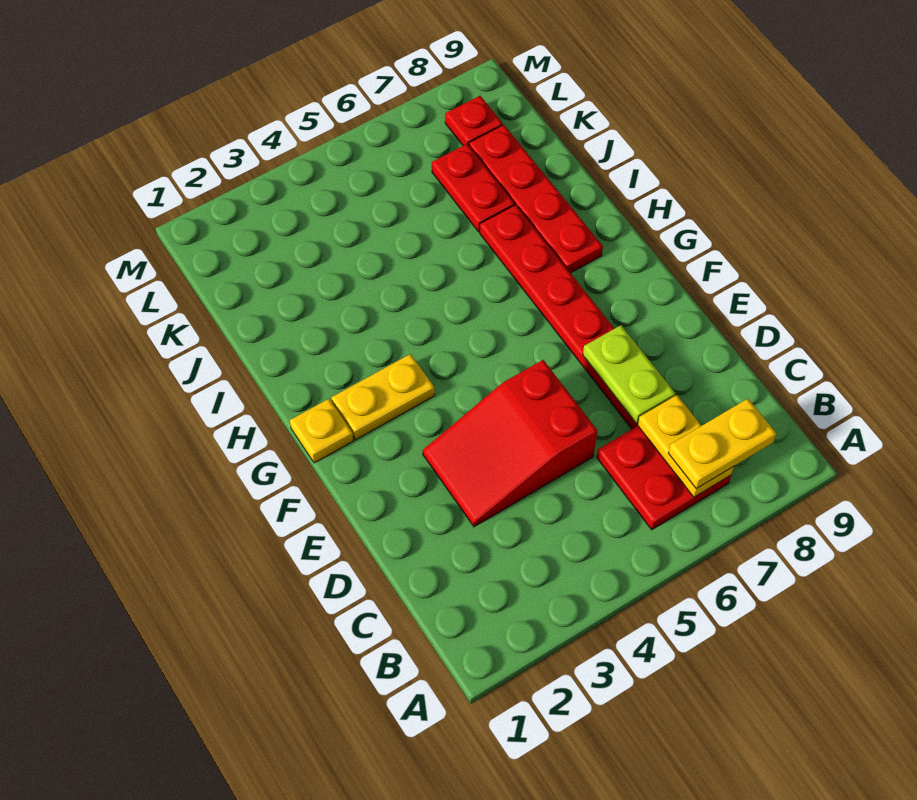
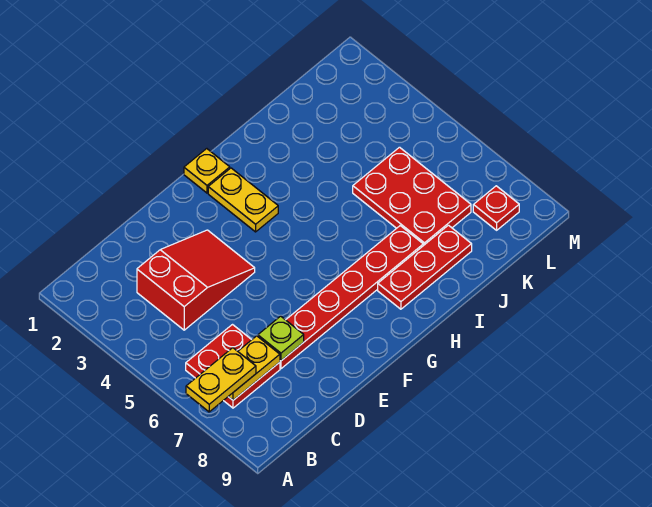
yellow 1x2 plate [668,399,777,489] -> yellow 1x2 plate turned to [186,348,256,412]
red 2x3 slope [423,360,597,527] -> red 2x3 slope turned to [137,230,255,330]
lime 1x2 plate [583,325,676,424] -> lime 1x1 plate [258,316,304,361]
red 1x4 plate [469,125,603,273] -> red 1x3 plate [378,225,472,309]
red 1x2 plate [432,144,515,232] -> red 2x3 plate [353,147,471,246]

